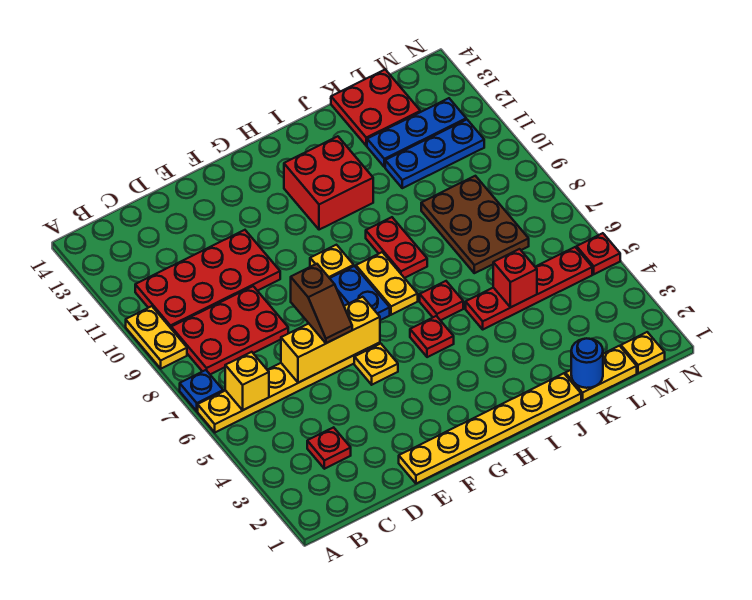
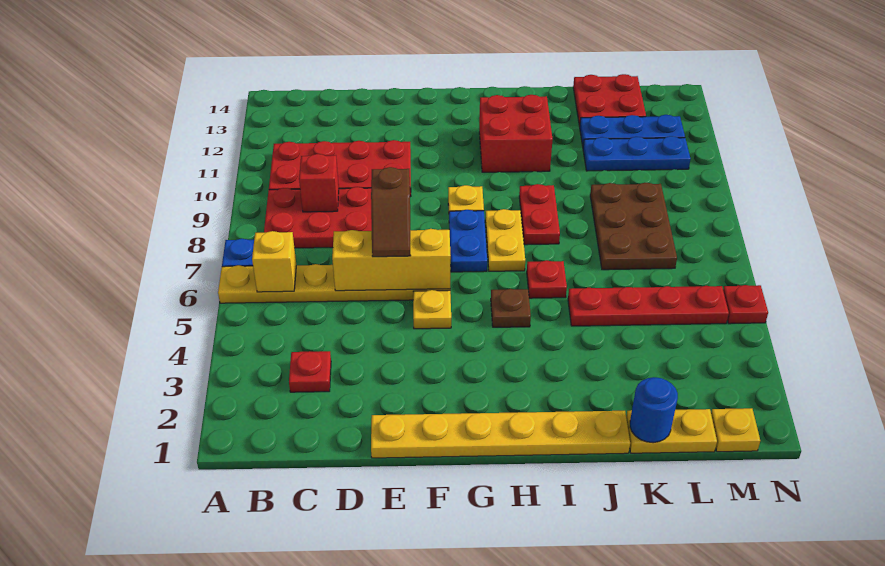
yellow 1x2 plate [126,306,187,369] -> none
red 1x1 plate [410,316,454,357] -> brown 1x1 plate [491,289,531,327]
red 1x1 brick [493,249,537,307] -> red 1x1 brick moved to [299,154,339,212]

